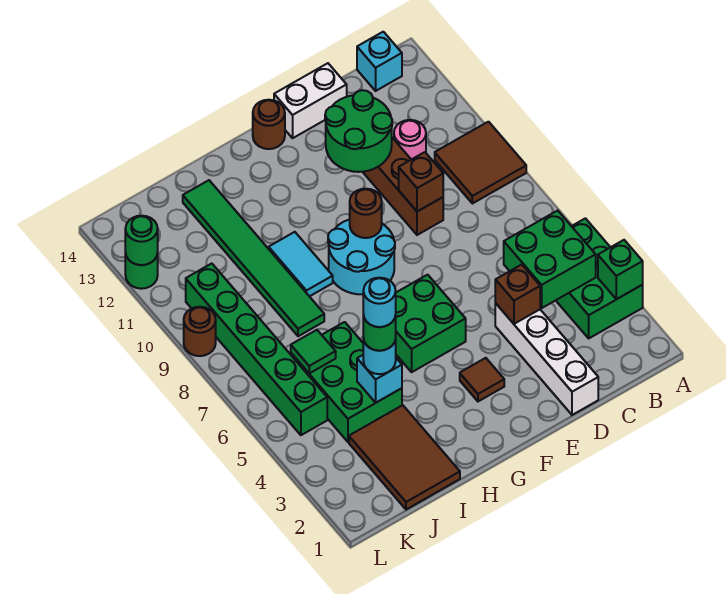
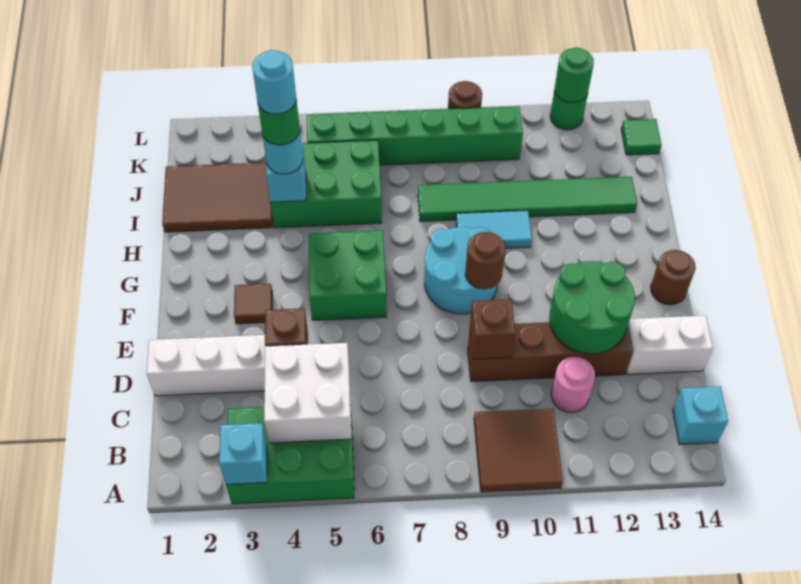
green 1x1 brick [598,240,643,299] -> cyan 1x1 brick [219,423,267,484]
green 2x2 brick [504,211,596,308] -> white 2x2 brick [264,343,352,443]
white 1x2 brick [274,63,347,138] -> white 1x2 brick turned to [626,315,713,374]
green 1x1 tile [291,330,336,373] -> green 1x1 tile moved to [621,119,661,155]

